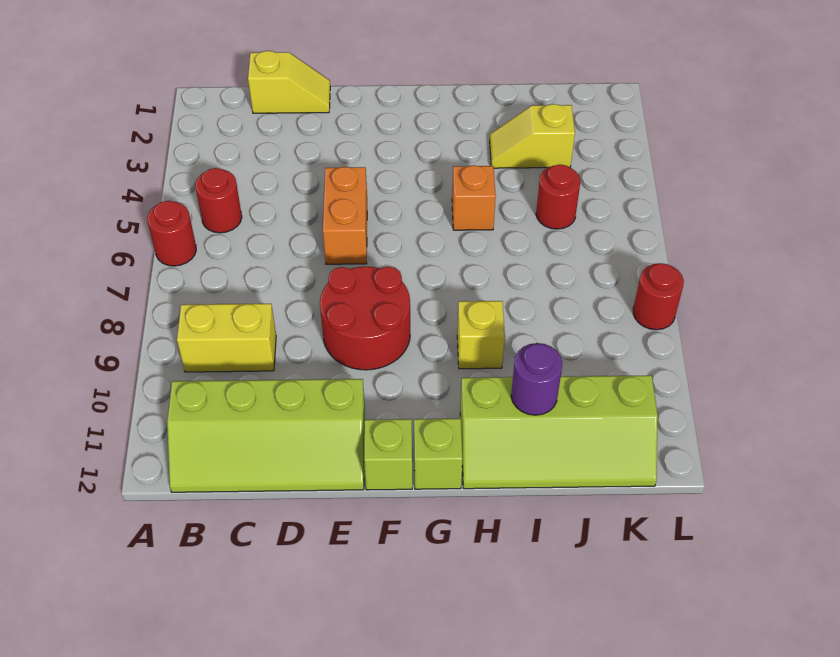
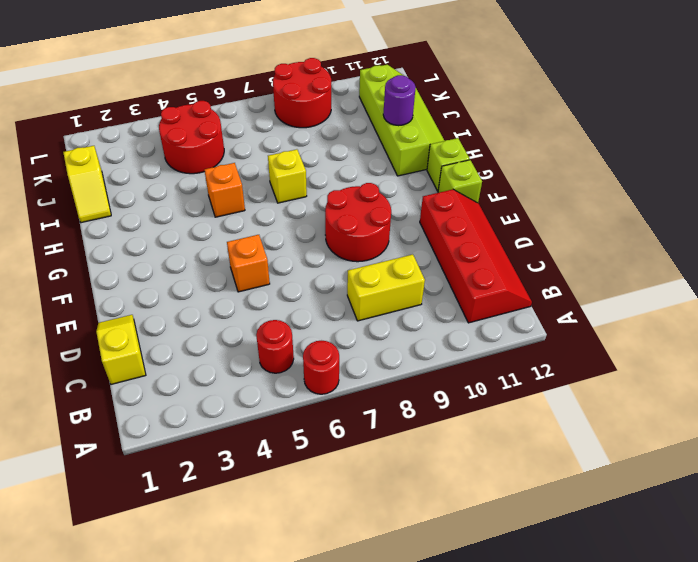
yellow 1x2 brick [177,304,276,372] -> yellow 1x2 brick turned to [347,255,425,321]
lime 2x4 slope [167,379,365,492] -> red 2x4 slope [420,189,532,323]
orange 1x2 brick [323,167,367,264] -> orange 1x1 brick [227,235,270,292]
yellow 1x1 brick [457,301,505,369] -> yellow 1x1 brick moved to [268,149,307,203]
yellow 1x2 slope [490,104,575,168] -> yellow 1x2 slope moved to [63,146,111,223]
red 1x1 round brick [536,164,581,229] -> red 2x2 round brick [159,101,224,174]
red 1x1 round brick [633,263,684,330] -> red 2x2 round brick [273,58,331,128]

